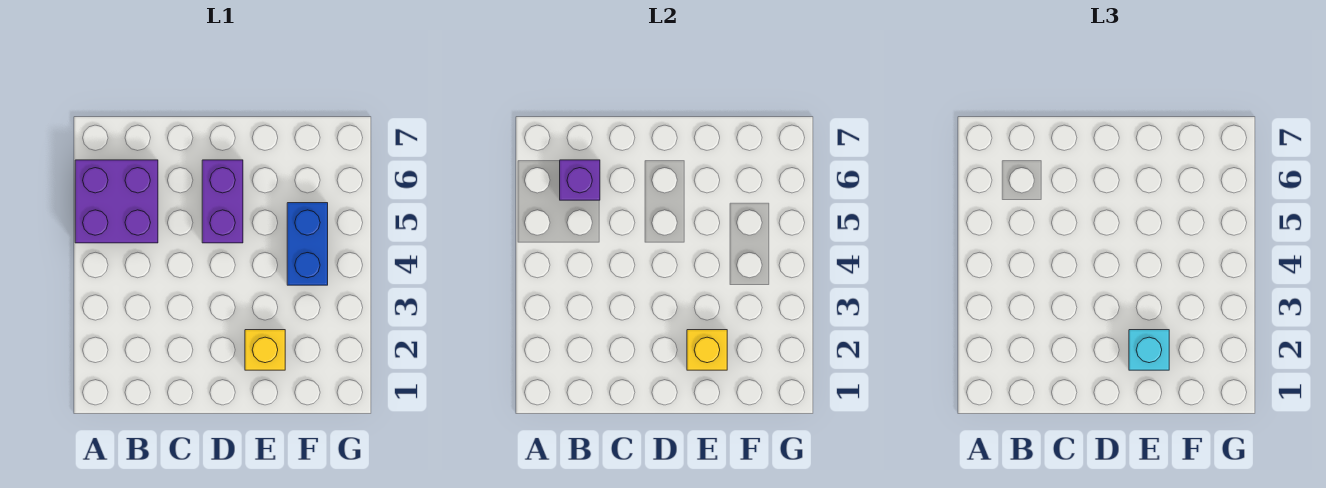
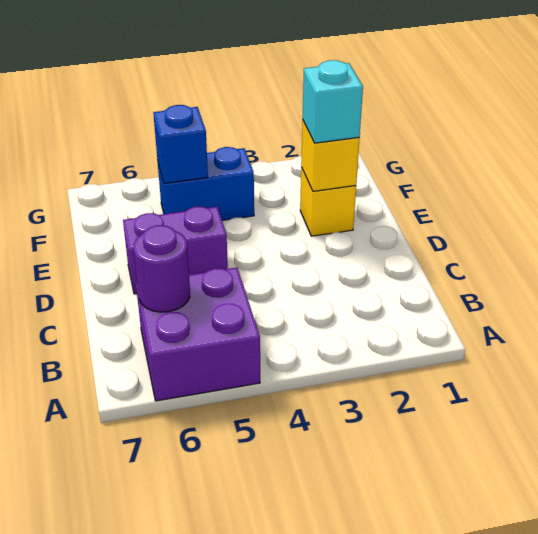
purple 1x1 brick [560,160,600,200] -> purple 1x1 round brick [134,225,190,312]
none -> blue 1x1 brick [153,105,208,183]

